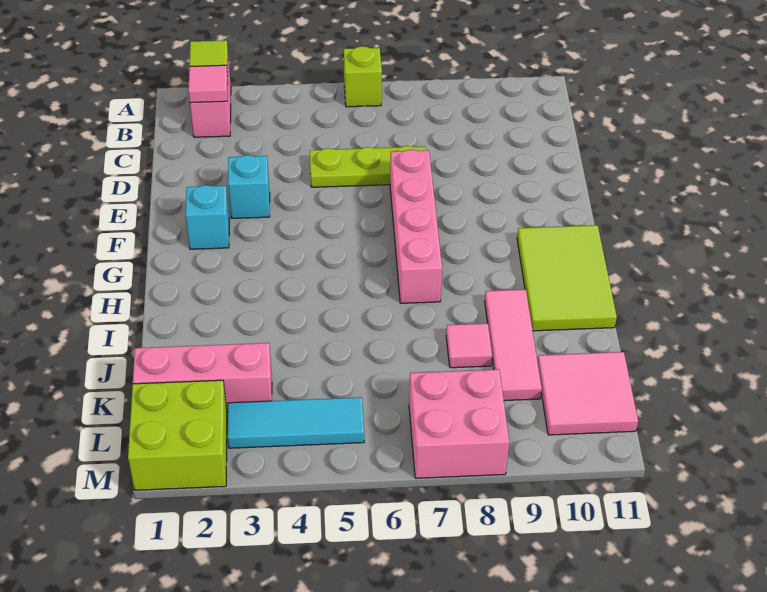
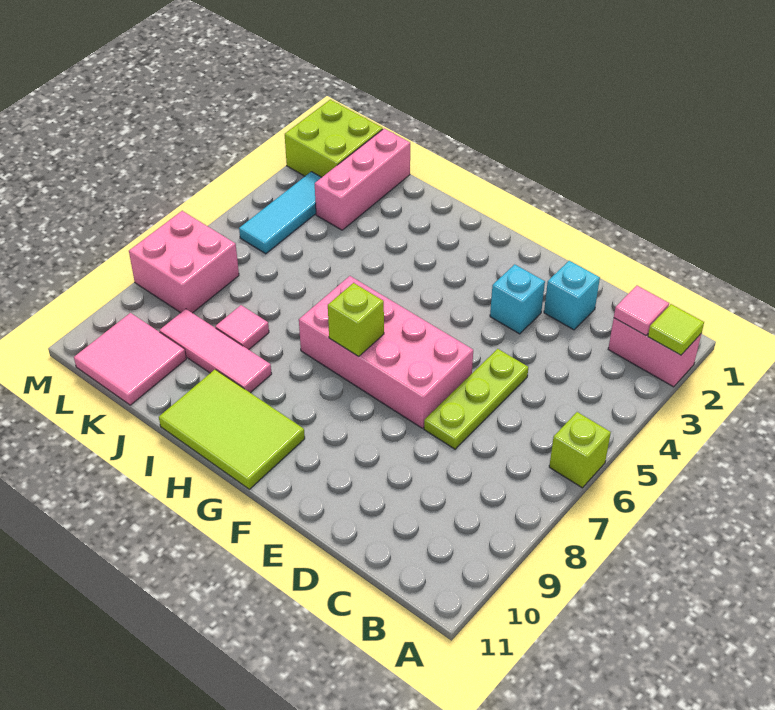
pink 1x4 brick [390,150,442,303] -> pink 2x4 brick [299,276,473,428]
cyan 1x1 brick [186,185,229,249] -> cyan 1x1 brick moved to [544,261,600,330]
none -> lime 1x1 brick [328,283,384,357]

